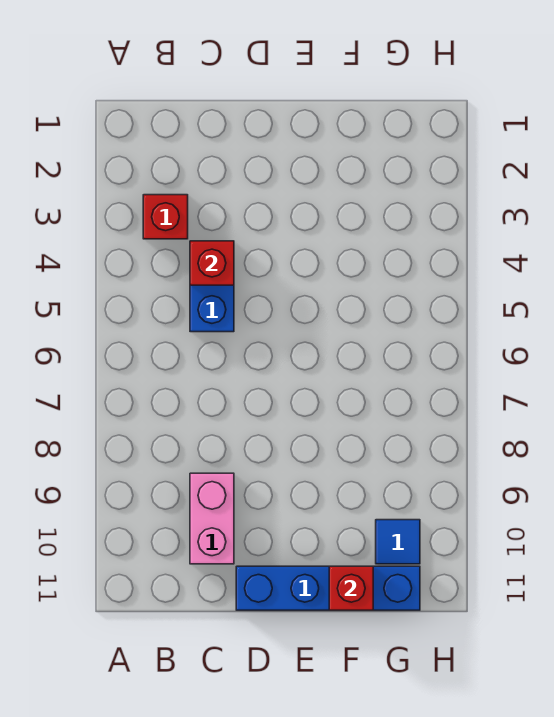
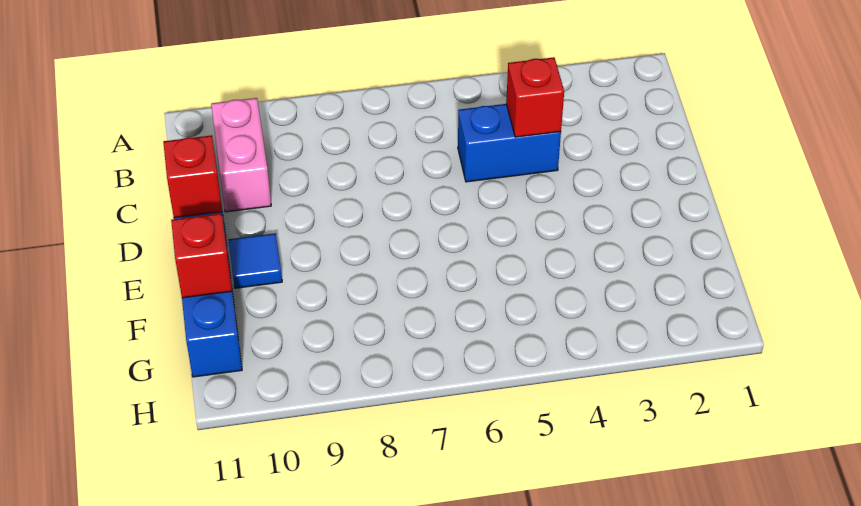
red 1x1 brick [143,195,188,239] -> red 1x1 brick moved to [163,135,222,218]
pink 1x2 brick [190,473,234,564] -> pink 1x2 brick turned to [211,98,271,212]
blue 1x1 tile [376,520,420,564] -> blue 1x1 tile moved to [229,233,282,288]

